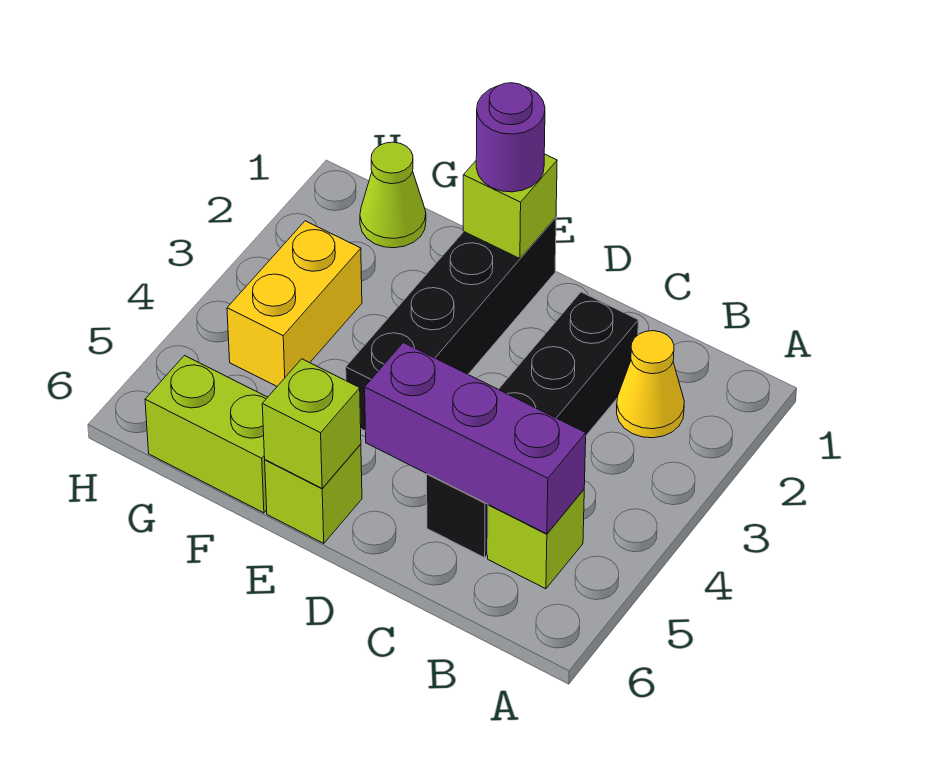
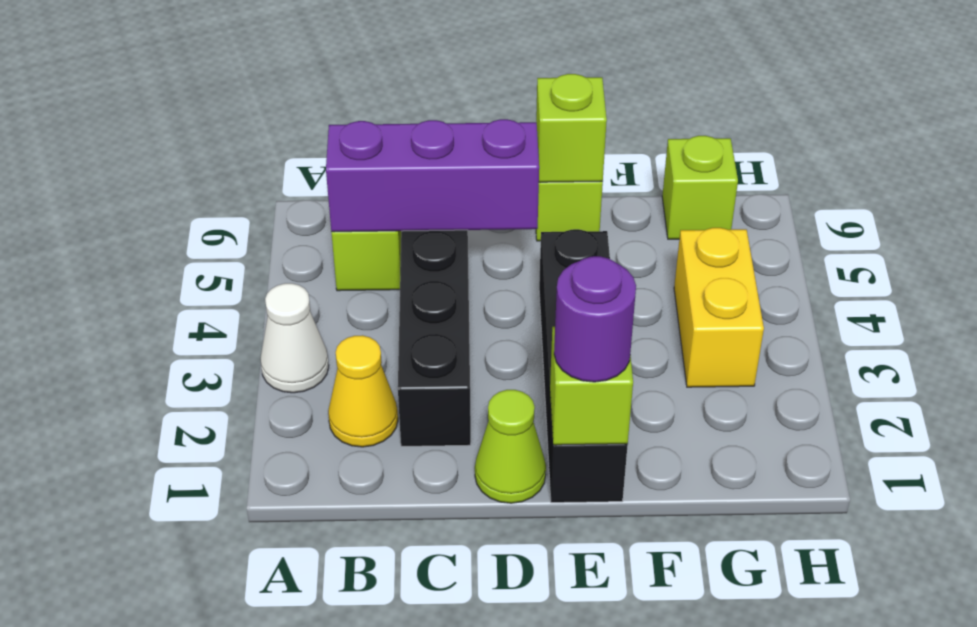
none -> white 1x1 cone [260,283,329,393]
lime 1x2 brick [145,356,268,513] -> lime 1x1 brick [662,136,738,239]
lime 1x1 cone [360,142,426,248] -> lime 1x1 cone moved to [475,390,546,503]

